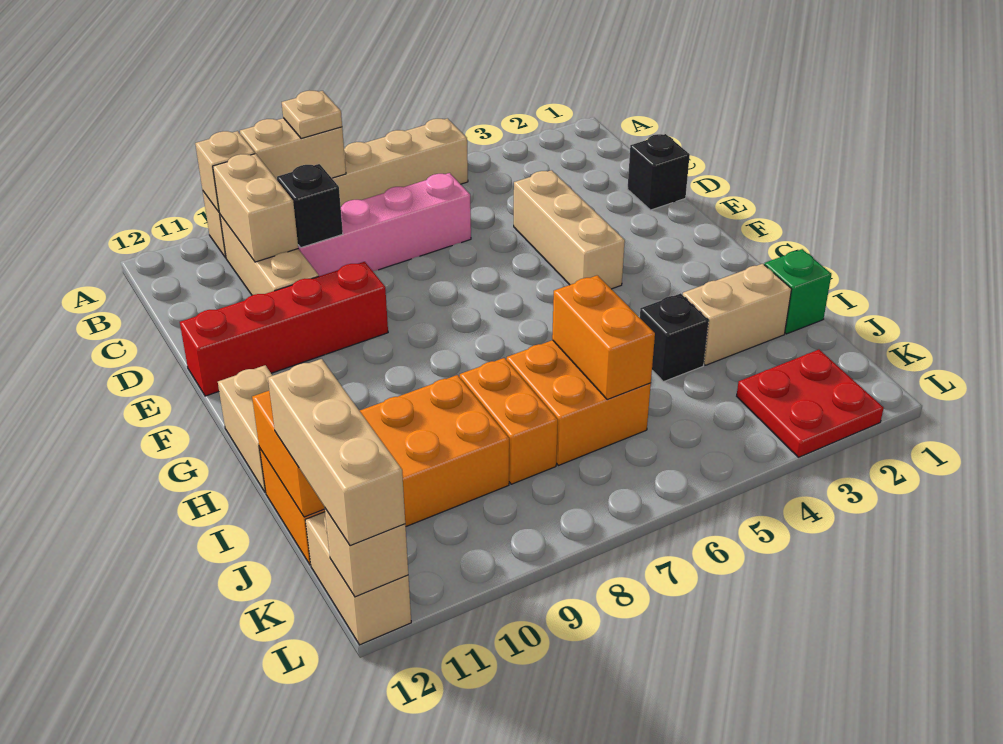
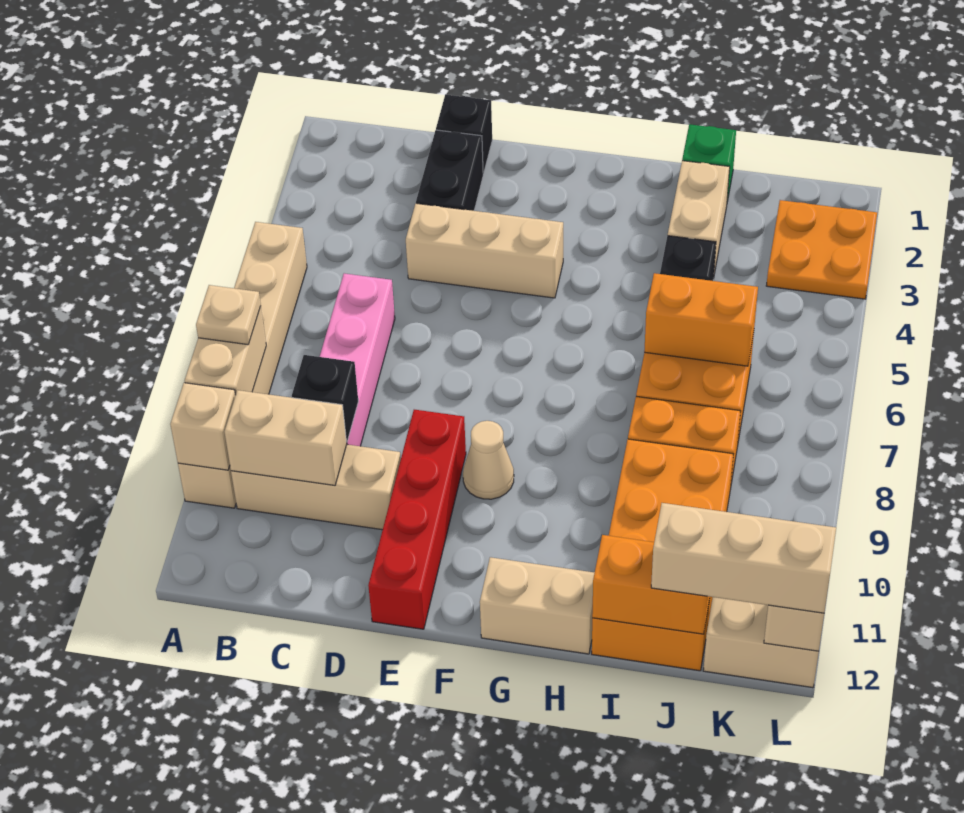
none -> black 1x2 brick [416,130,483,211]
none -> tan 1x1 cone [463,421,514,499]
red 2x2 plate [737,350,884,457] -> orange 2x2 plate [766,200,877,299]

